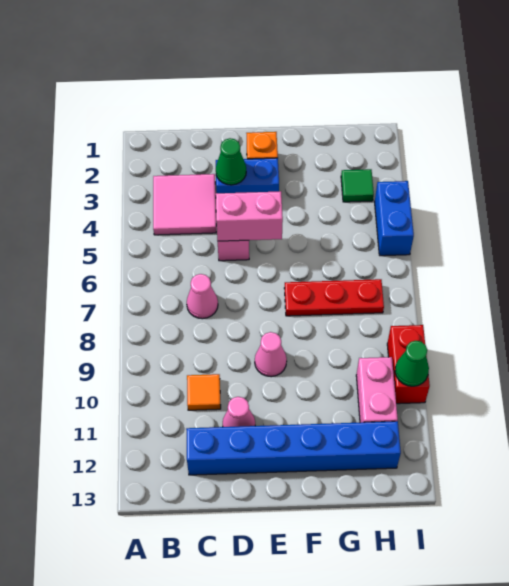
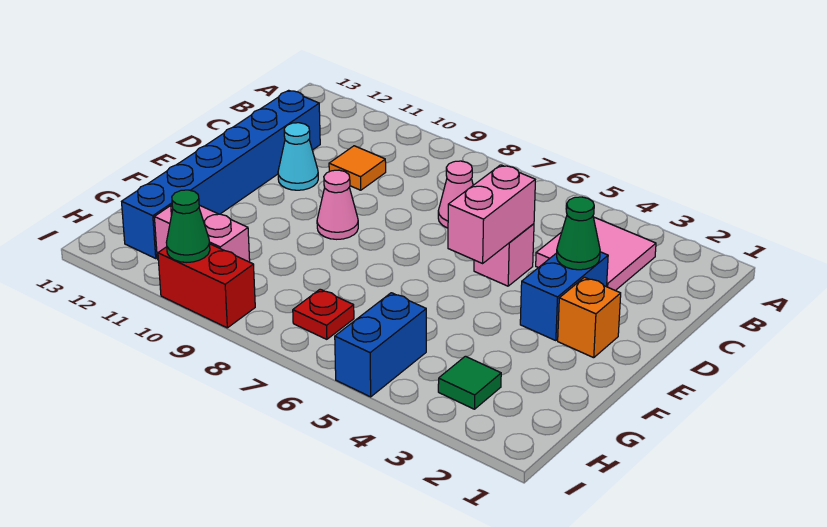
pink 1x1 cone [223,397,255,427] -> cyan 1x1 cone [278,123,318,190]
red 1x3 plate [284,279,384,316] -> red 1x1 plate [293,289,354,339]
blue 1x2 brick [375,181,414,256] -> blue 1x2 brick turned to [335,293,426,397]

